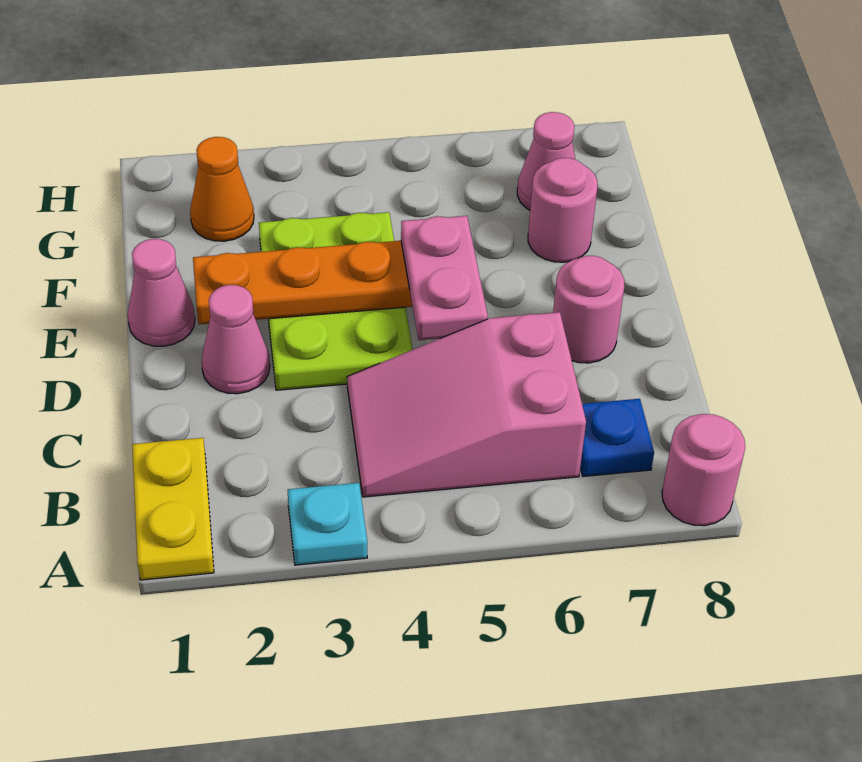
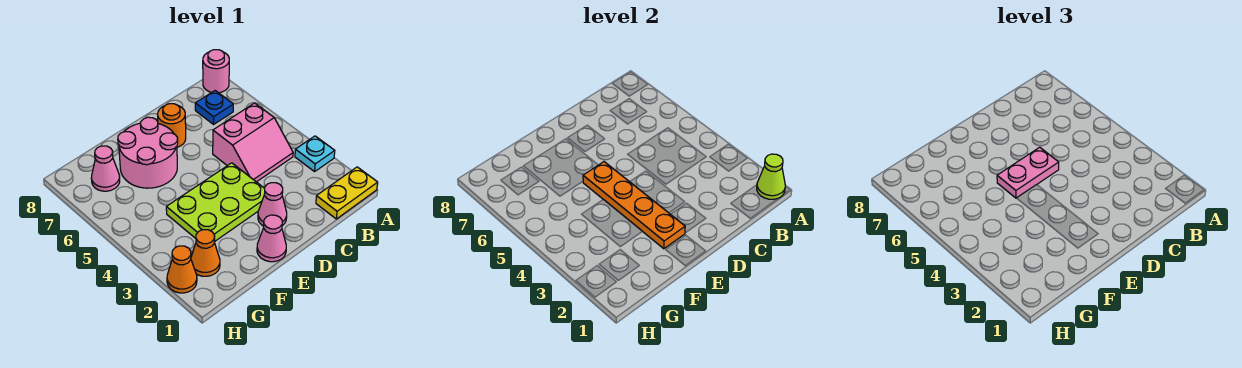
none -> lime 1x1 cone [757,154,785,199]
pink 2x3 slope [347,312,586,497] -> pink 2x2 slope [213,103,293,182]
pink 1x1 round brick [553,256,624,363] -> orange 1x1 round brick [158,104,186,147]
pink 1x1 round brick [528,158,597,262] -> pink 2x2 round brick [118,117,178,188]
none -> orange 1x1 cone [167,246,197,293]

